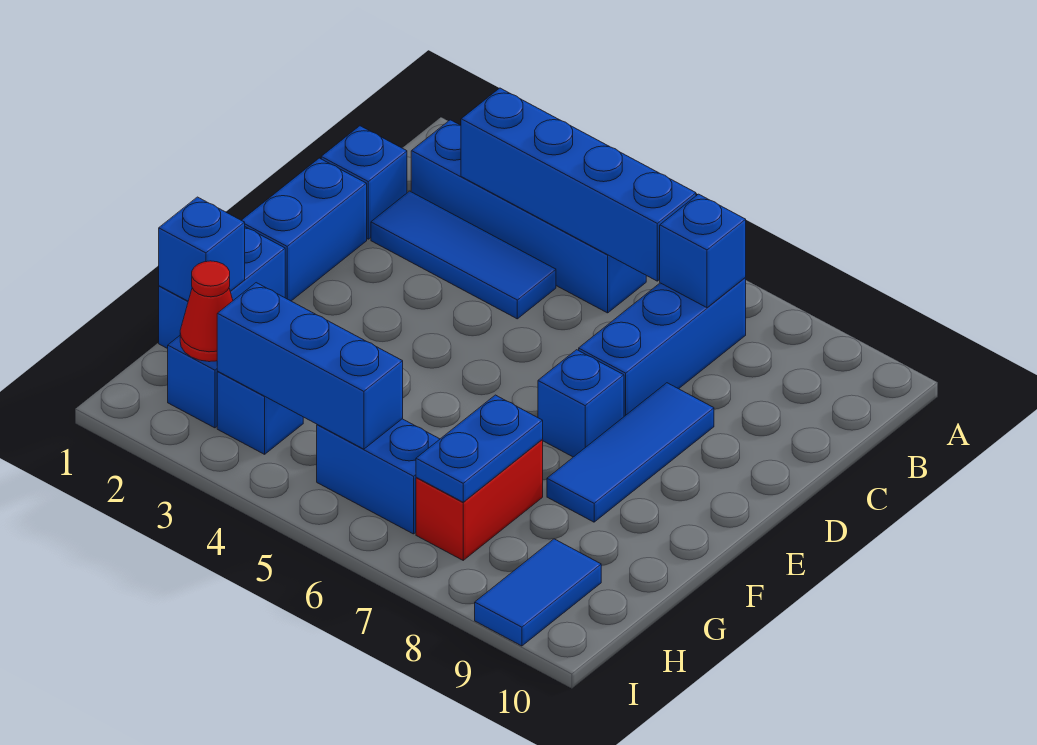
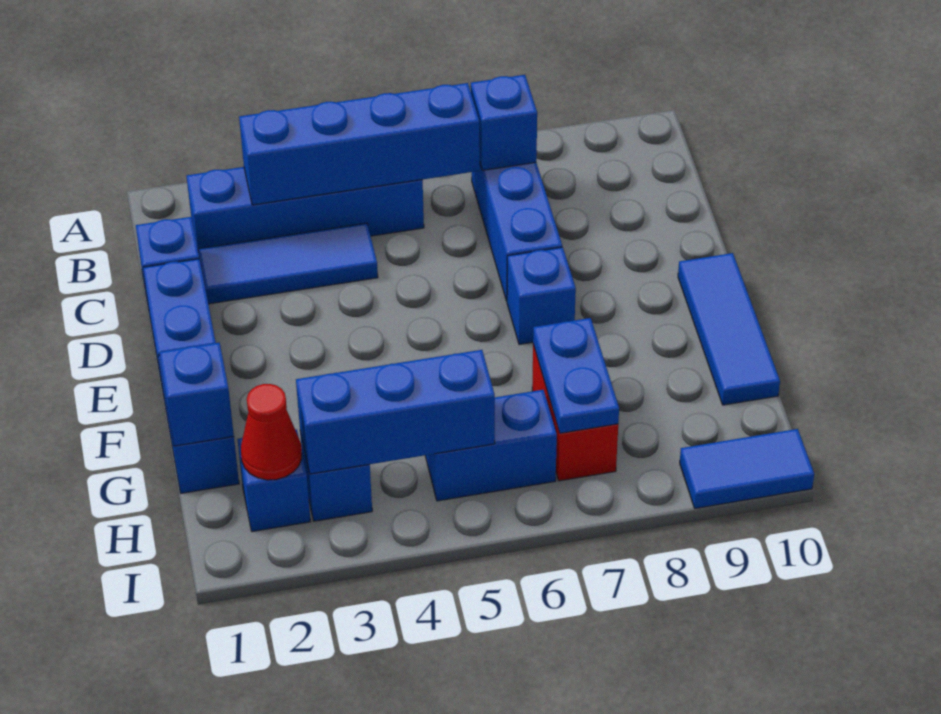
blue 1x3 tile [547,383,714,522] -> blue 1x3 tile moved to [678,253,780,405]
blue 1x2 tile [475,539,601,646] -> blue 1x2 tile turned to [680,429,814,508]

